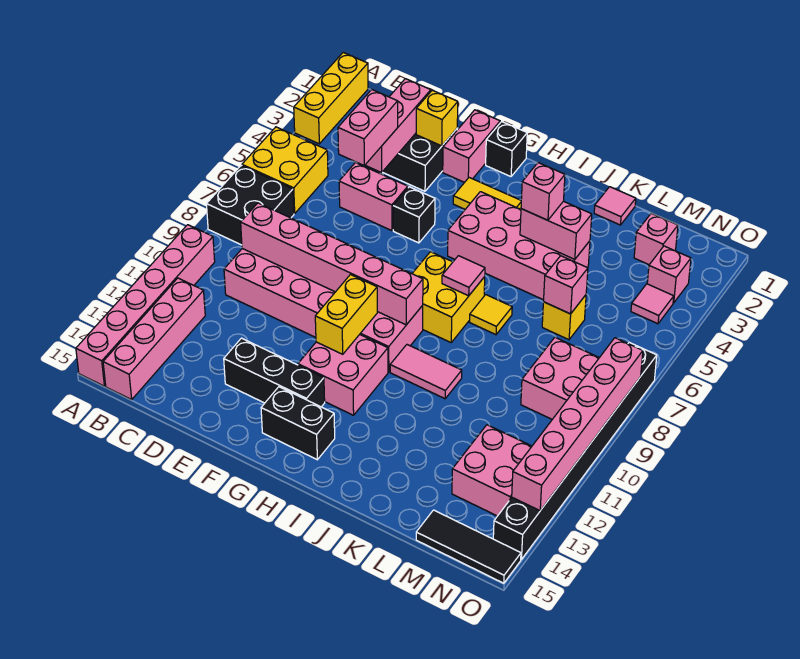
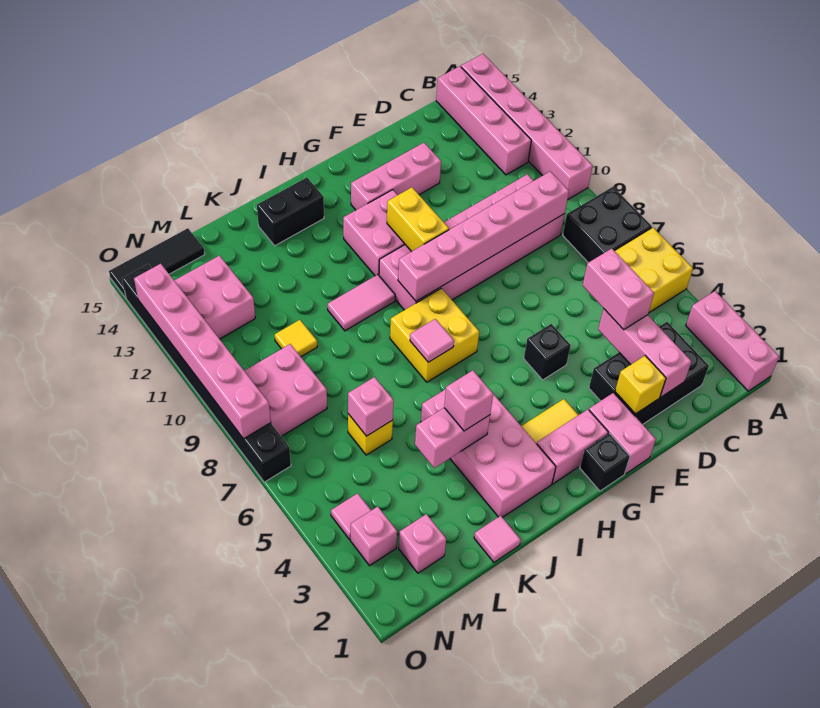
yellow 1x3 brick [294,52,368,144] -> pink 1x3 brick [686,291,779,391]
pink 1x2 brick [339,163,408,231] -> pink 1x2 brick moved to [537,409,608,484]
black 1x3 brick [224,338,325,407] -> pink 1x3 brick [351,143,441,210]
black 1x2 brick [261,387,335,460] -> black 1x2 brick moved to [257,178,324,246]
pink 2x4 brick [448,192,590,300] -> pink 2x4 brick turned to [421,389,556,517]
yellow 1x1 tile [470,295,512,335] -> yellow 1x1 tile moved to [275,320,317,357]

